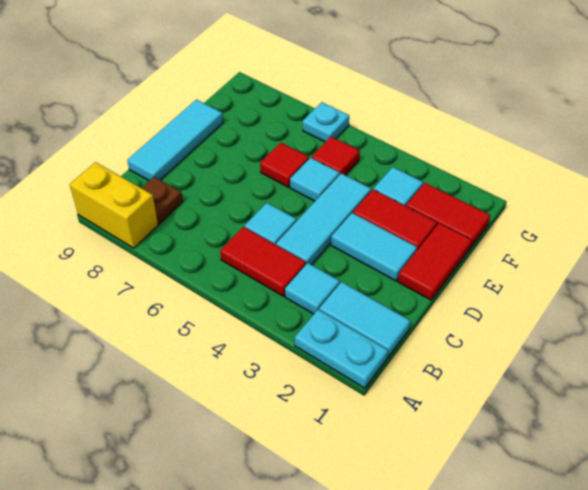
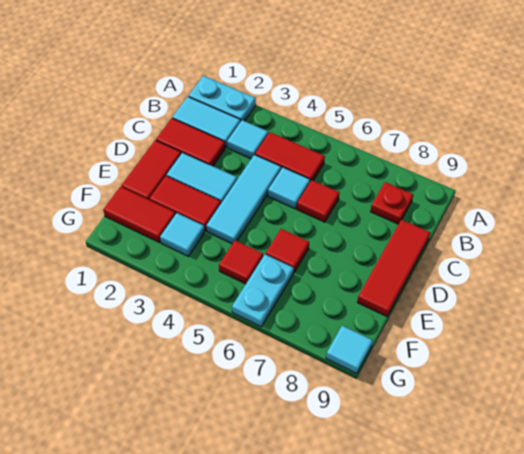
yellow 1x2 brick [70,162,158,248] -> none
brown 1x1 plate [142,177,183,224] -> red 1x1 plate [370,182,413,224]
none -> red 1x2 tile [156,118,225,166]
none -> red 1x1 tile [297,180,340,222]
cyan 1x3 tile [127,100,223,181] -> red 1x3 tile [357,220,430,316]
cyan 1x1 tile [290,158,340,201] -> cyan 1x1 tile moved to [326,326,373,374]
cyan 1x1 plate [303,102,349,142] -> cyan 1x2 plate [232,254,294,327]

